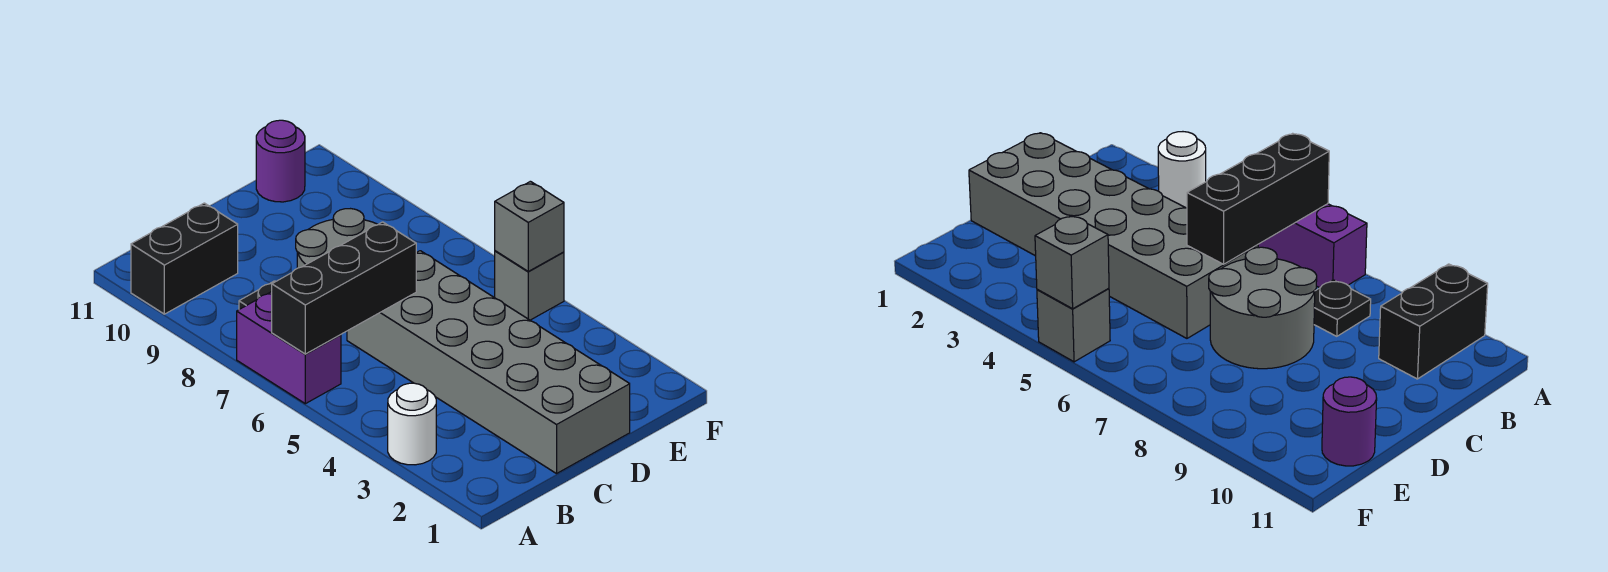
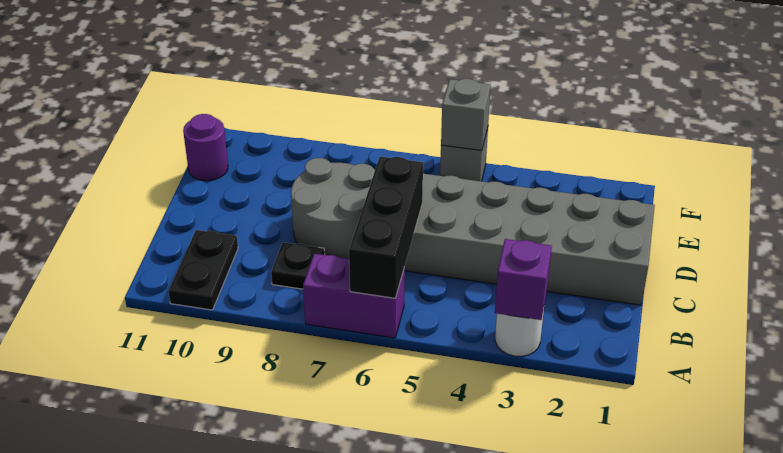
none -> purple 1x1 brick [495,239,552,320]
black 1x2 brick [131,203,238,314] -> black 1x2 plate [168,230,238,310]

